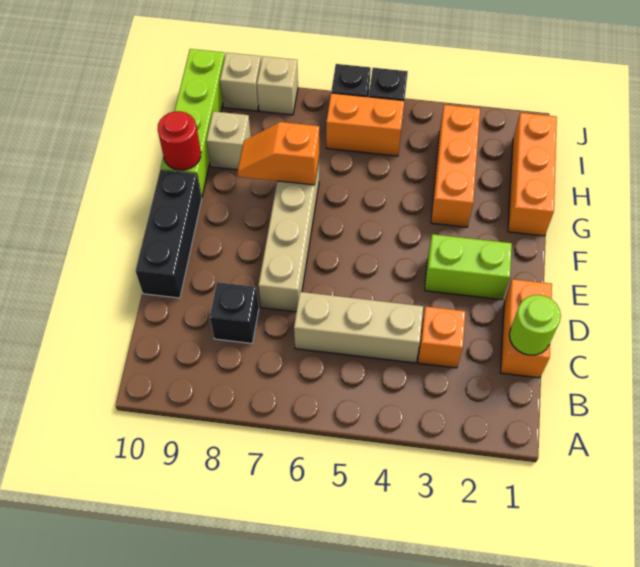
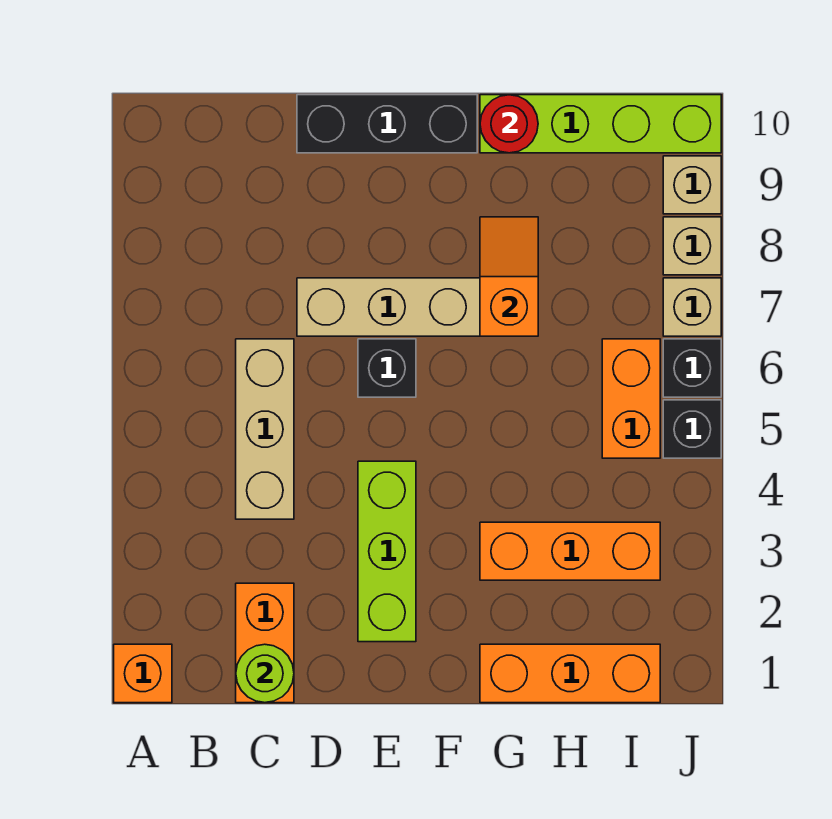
orange 1x2 brick [501,279,552,378] -> orange 1x2 brick turned to [236,583,294,703]
orange 1x1 brick [418,307,466,368] -> orange 1x1 brick moved to [114,644,172,703]
black 1x1 brick [210,282,259,343] -> black 1x1 brick moved to [358,339,416,397]
lime 1x2 brick [425,234,512,300] -> lime 1x3 brick [358,461,416,642]
tan 1x1 brick [206,111,251,170] -> tan 1x1 brick moved to [663,278,721,336]

